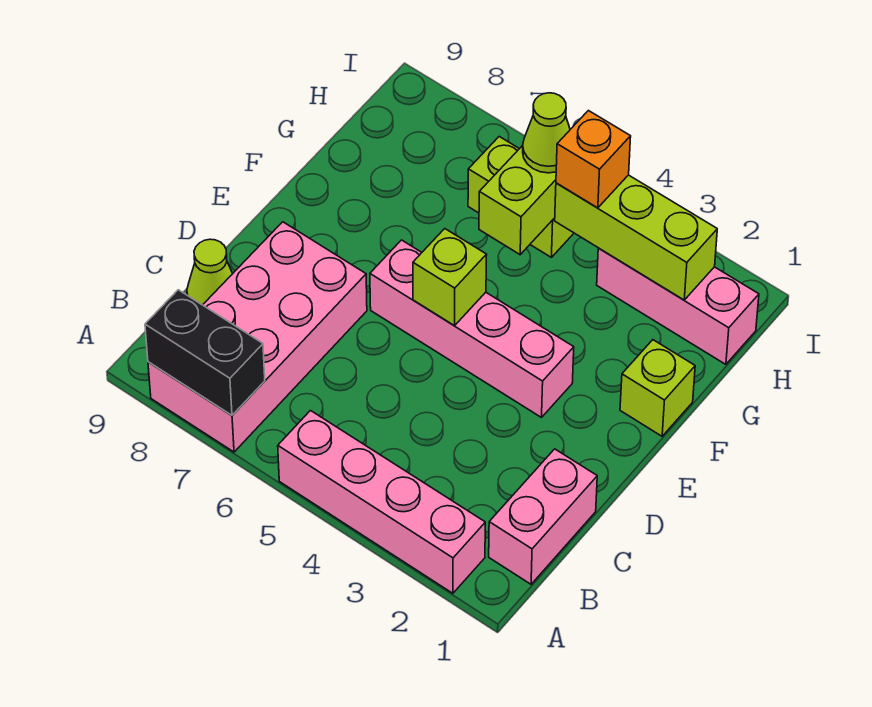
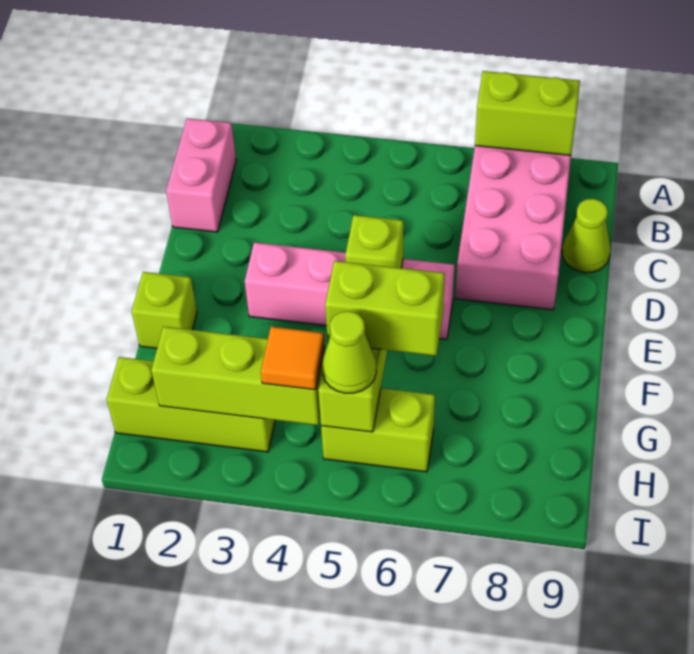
pink 1x4 brick [278,411,485,593] -> none
black 1x2 brick [145,290,265,415] -> lime 1x2 brick [475,71,580,155]
none -> lime 1x2 brick [325,261,445,356]
pink 1x3 brick [597,248,759,364] -> lime 1x3 brick [107,357,275,452]
orange 1x1 brick [556,111,631,208] -> orange 1x1 tile [261,327,325,390]

